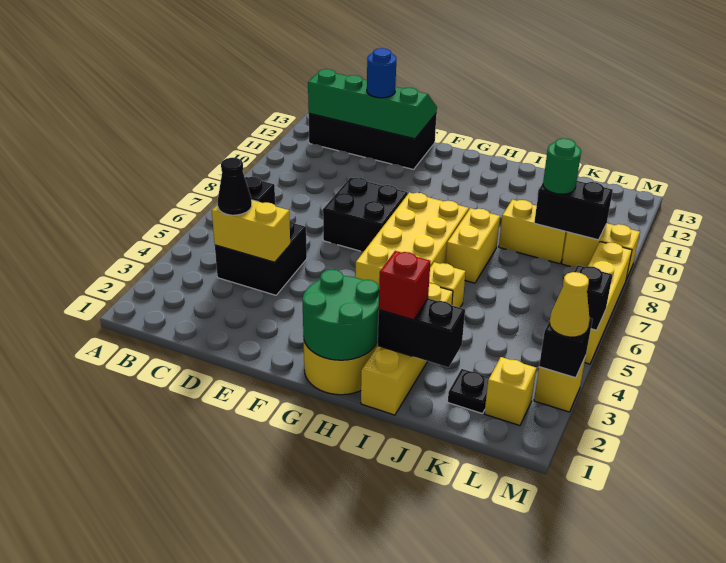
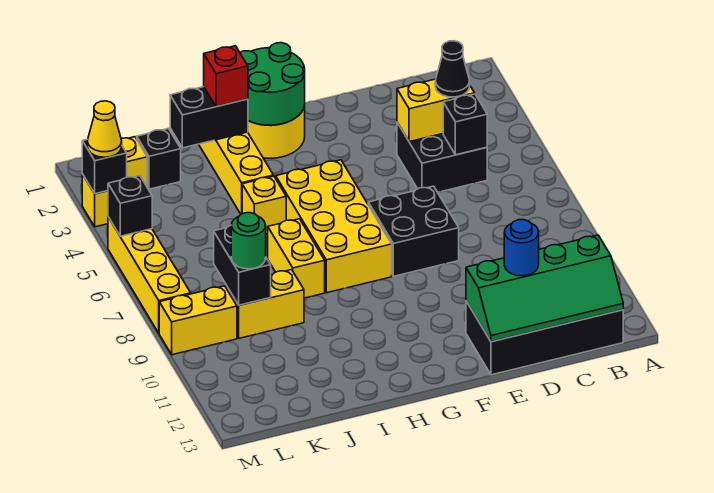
black 1x1 plate [448,369,490,414] -> black 1x1 brick [137,129,181,189]
black 1x2 brick [534,181,613,240] -> black 1x2 brick turned to [214,225,271,305]

